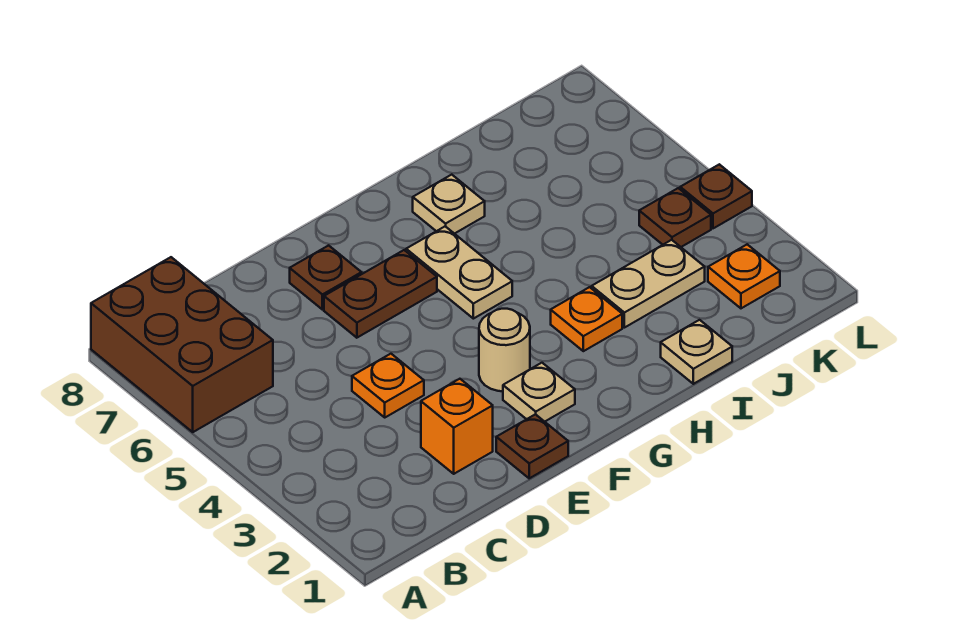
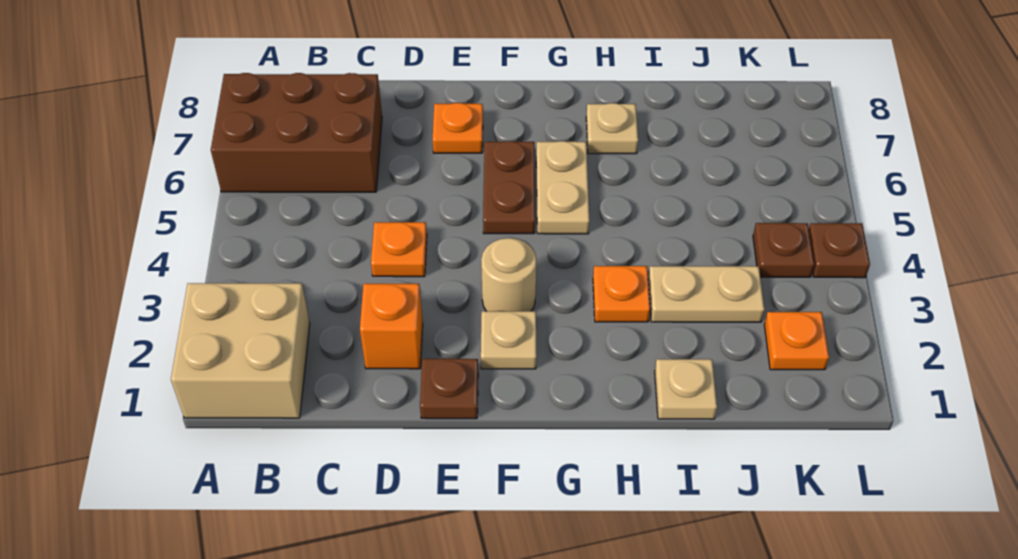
none -> tan 2x2 brick [171,283,310,418]
brown 2x3 brick [91,257,273,432] -> brown 2x3 brick turned to [211,73,382,192]
brown 1x2 plate [324,250,437,338] -> brown 1x2 plate turned to [483,141,535,234]
brown 1x1 plate [290,245,362,310] -> orange 1x1 plate [433,103,483,153]

